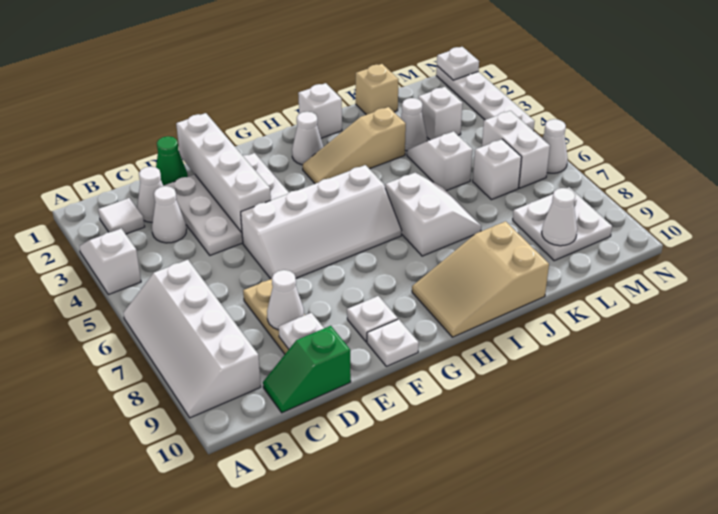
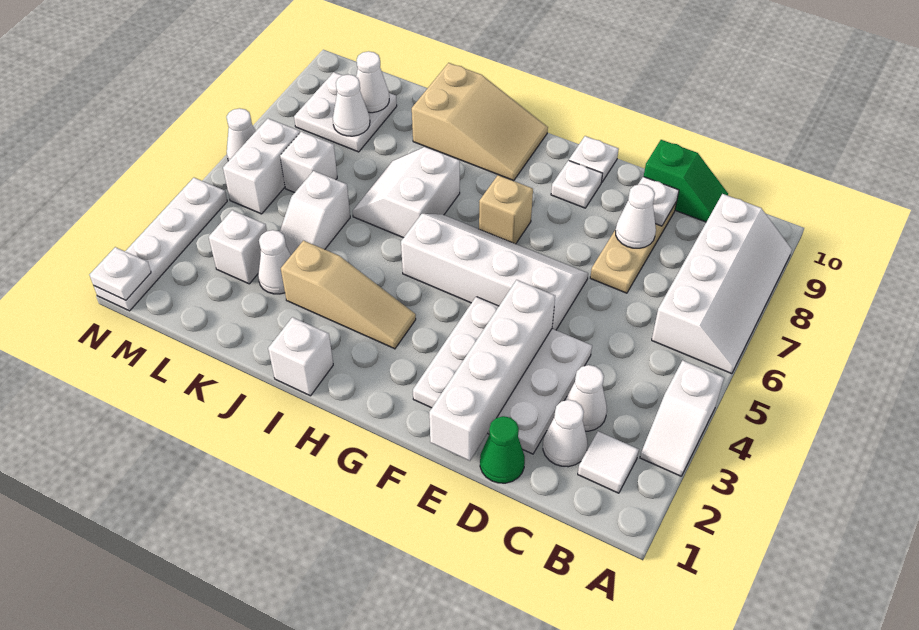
white 1x1 cone [292,112,323,165] -> white 1x1 cone moved to [333,75,370,136]
tan 1x1 brick [356,64,399,115] -> tan 1x1 brick moved to [479,175,533,244]

